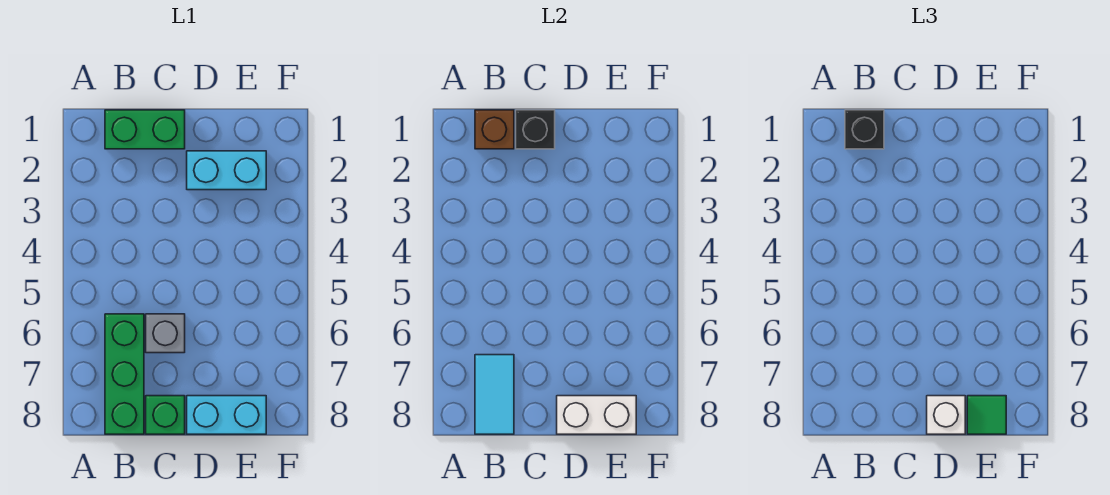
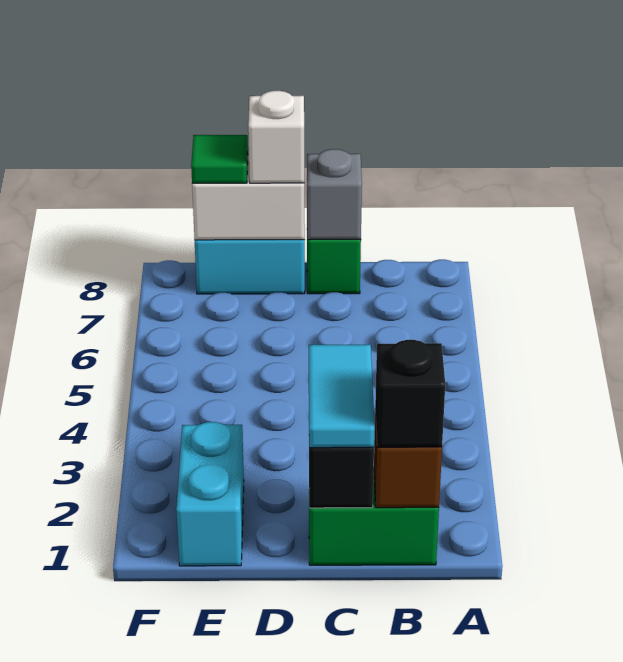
green 1x3 brick [105,314,144,434] -> none
cyan 1x2 tile [475,355,514,434] -> cyan 1x2 tile moved to [309,345,375,448]
grey 1x1 brick [146,314,185,353] -> grey 1x1 brick moved to [307,149,362,240]
cyan 1x2 brick [187,151,266,190] -> cyan 1x2 brick turned to [176,422,244,566]

